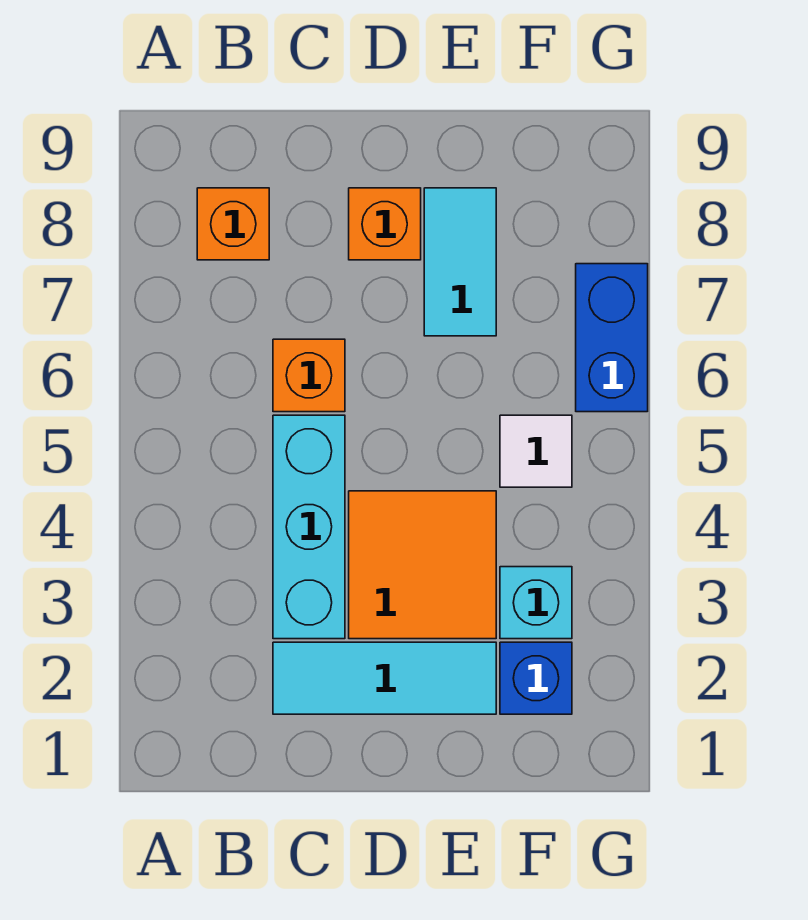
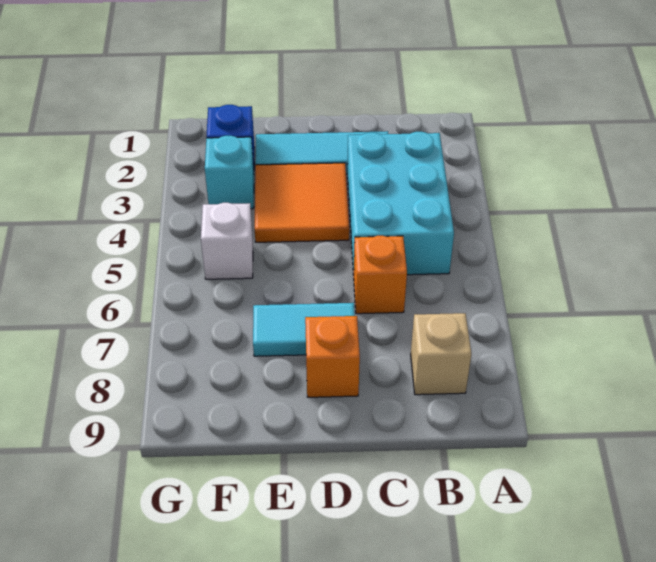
orange 1x1 brick [197,188,269,260] -> tan 1x1 brick [411,313,471,395]
cyan 1x3 brick [273,415,345,639] -> cyan 2x3 brick [347,132,454,275]
cyan 1x2 tile [424,188,496,336] -> cyan 1x2 tile turned to [253,303,355,356]
white 1x1 tile [500,415,572,487] -> white 1x1 brick [201,203,253,279]
blue 1x2 brick [576,264,648,412] -> none

